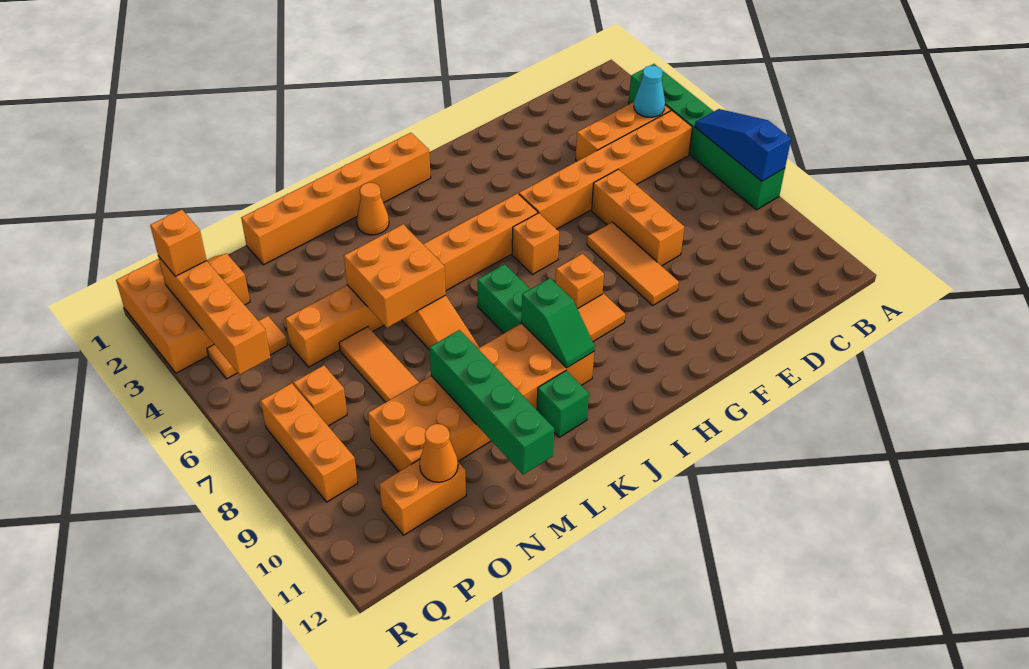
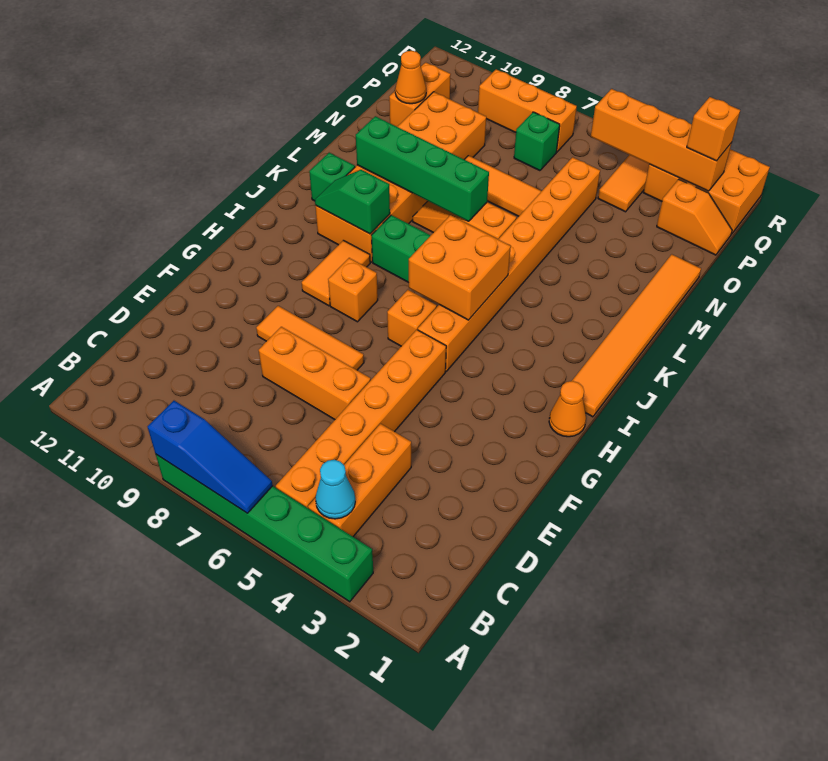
orange 1x6 brick [241,133,431,265] -> orange 1x6 tile [572,254,701,417]
orange 1x1 cone [357,183,389,235] -> orange 1x1 cone moved to [549,381,586,437]
orange 2x2 brick [344,224,446,328] -> orange 2x2 brick moved to [409,215,511,320]
green 1x4 brick [430,330,554,475] -> green 1x4 brick moved to [356,116,489,221]
orange 1x1 brick [293,365,347,426] -> green 1x1 brick [514,112,560,171]

